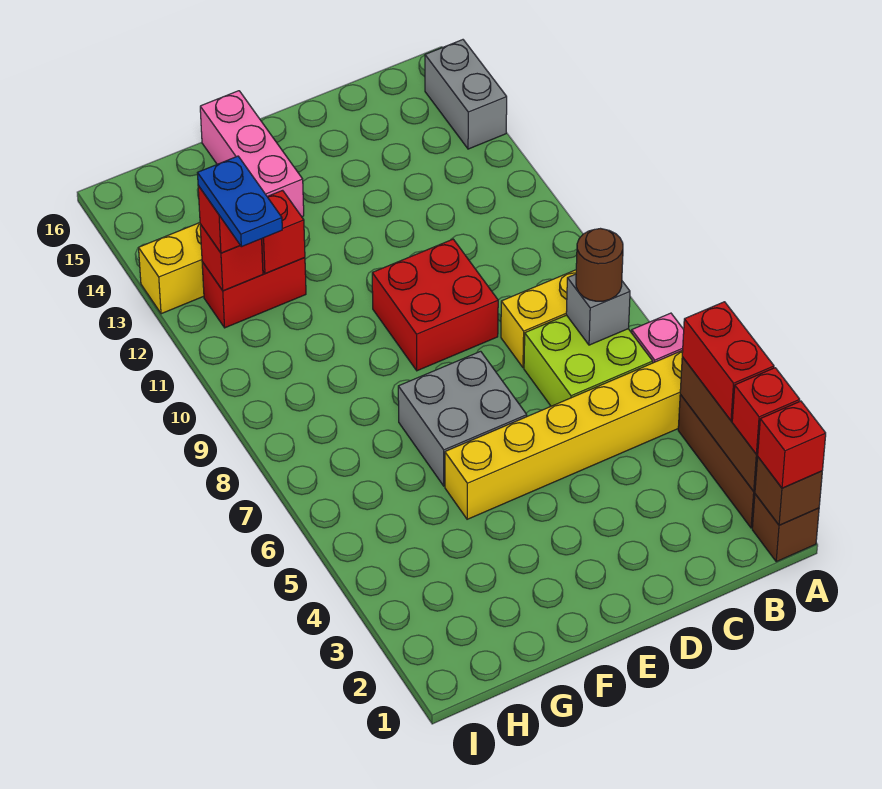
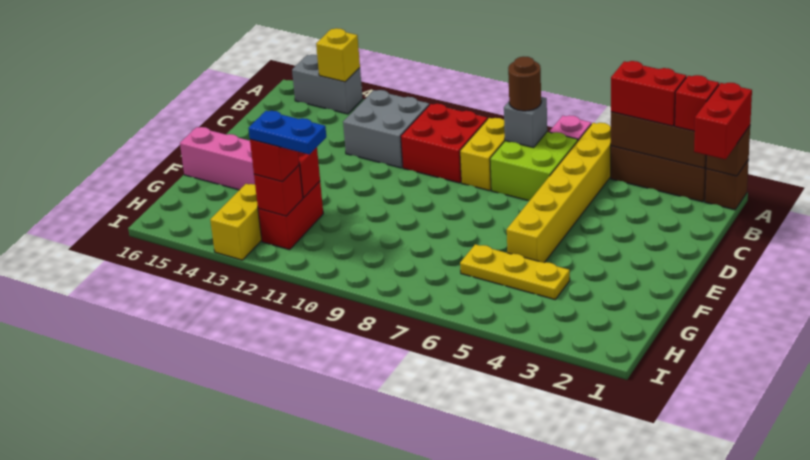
red 1x1 brick [758,401,826,488] -> red 1x2 brick [694,83,752,159]
none -> yellow 1x1 brick [316,28,360,82]
red 2x2 brick [372,239,498,371] -> red 2x2 brick moved to [401,104,488,183]
grey 2x2 brick [398,351,527,486] -> grey 2x2 brick moved to [343,90,429,168]
none -> yellow 1x3 plate [460,244,570,299]

